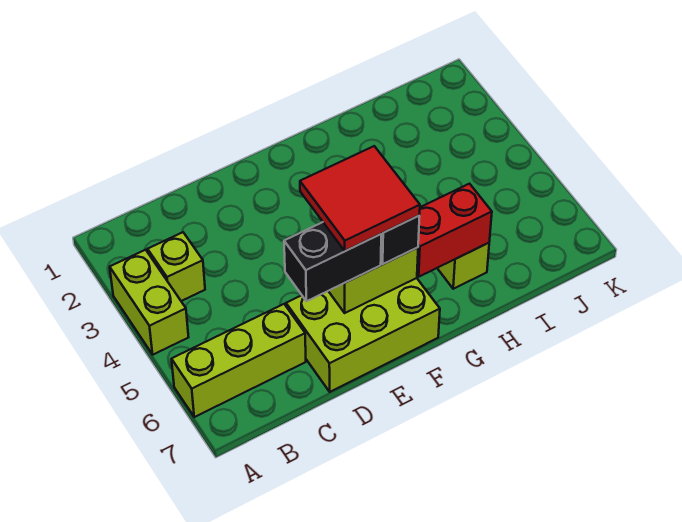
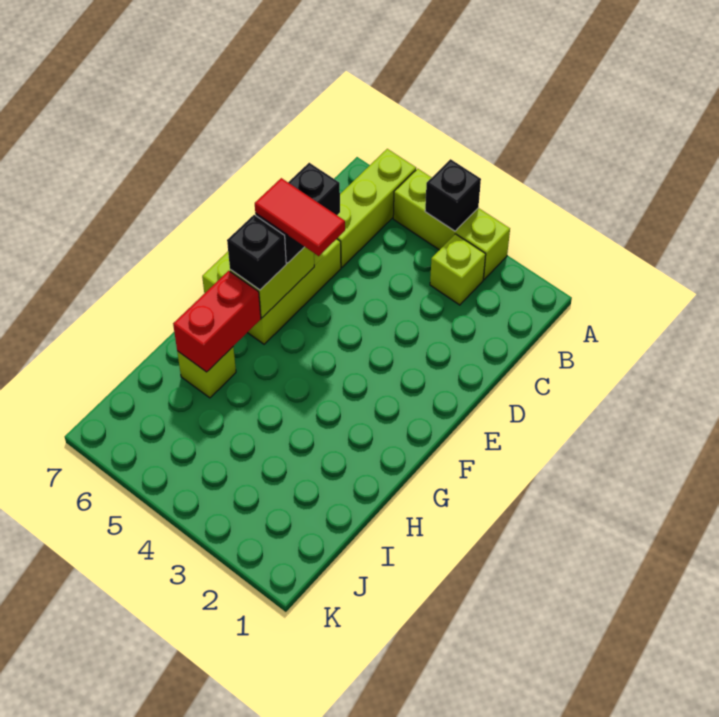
lime 1x2 brick [110,250,188,355] -> lime 1x3 brick [393,169,510,279]
none -> black 1x1 brick [425,159,481,231]
red 2x2 tile [300,146,420,251] -> red 1x2 tile [255,178,345,256]

